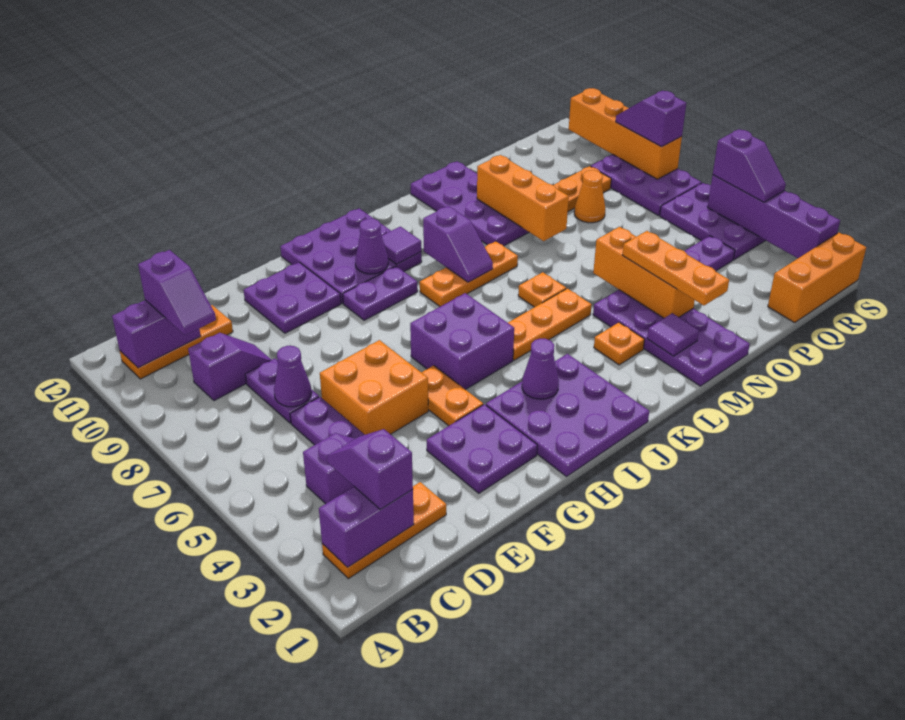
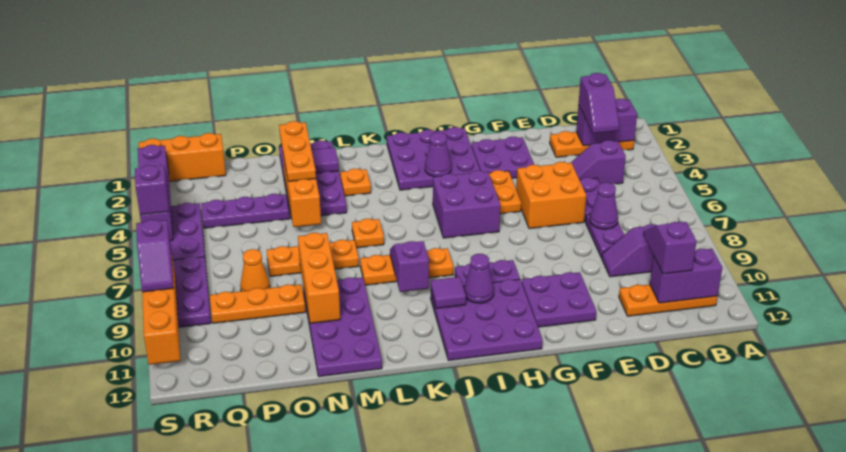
orange 1x3 plate [508,289,592,360] -> orange 1x3 plate moved to [267,240,359,277]

